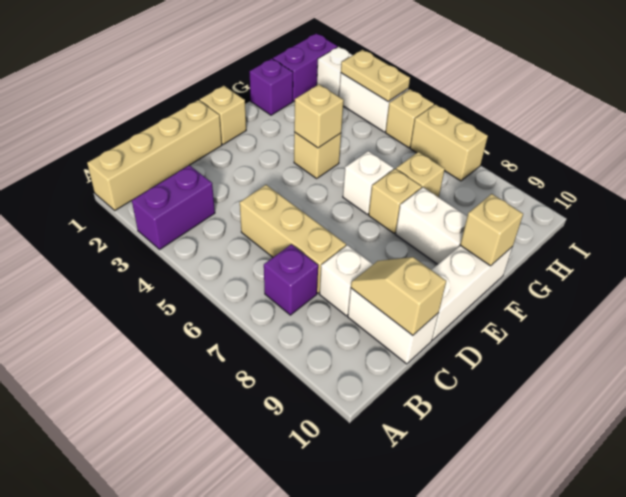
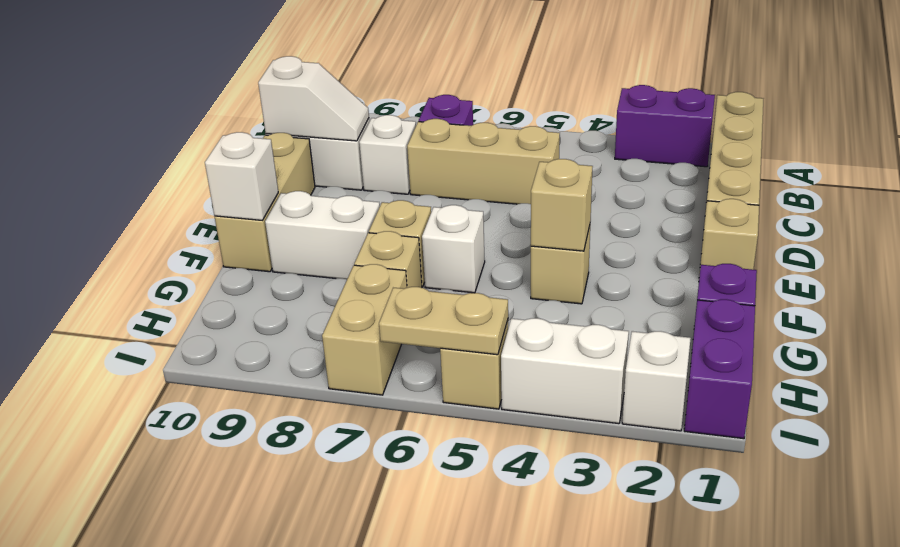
purple 1x2 brick [132,165,215,249] -> purple 1x2 brick turned to [615,85,715,167]
tan 1x2 slope [351,257,446,336] -> white 1x2 slope [258,56,369,141]
white 1x3 brick [432,245,512,340] -> tan 1x3 brick [215,133,315,272]
tan 1x1 brick [460,194,523,266] -> white 1x1 brick [205,132,278,220]
tan 1x2 plate [341,50,410,101] -> tan 1x2 plate moved to [379,287,508,355]
tan 1x2 brick [410,104,488,181] -> tan 1x2 brick turned to [322,264,407,395]

